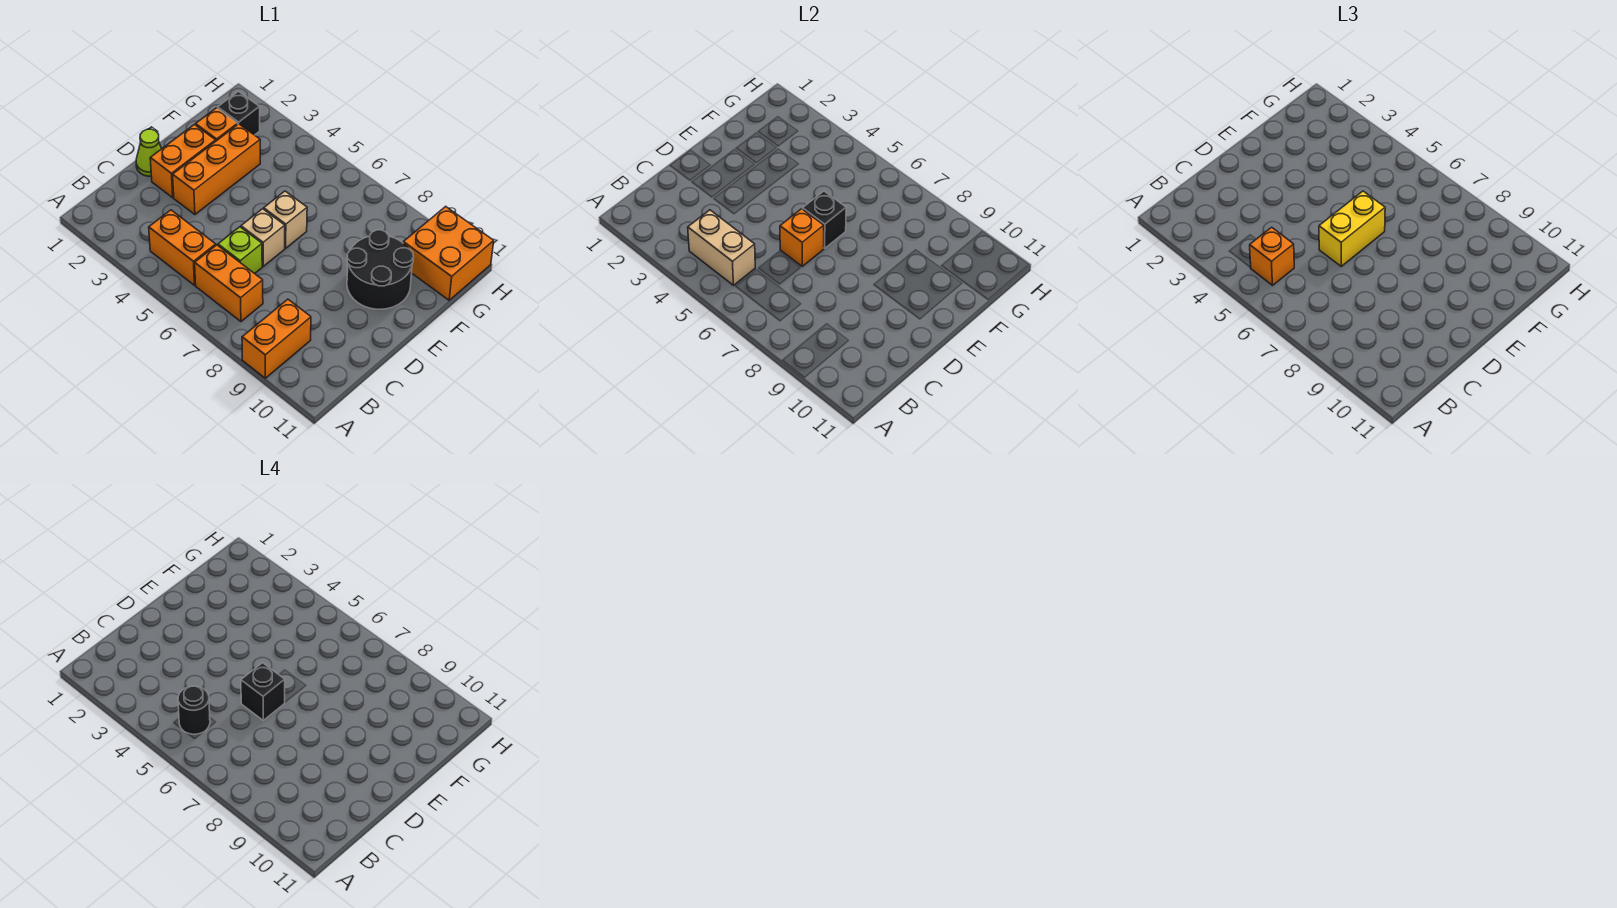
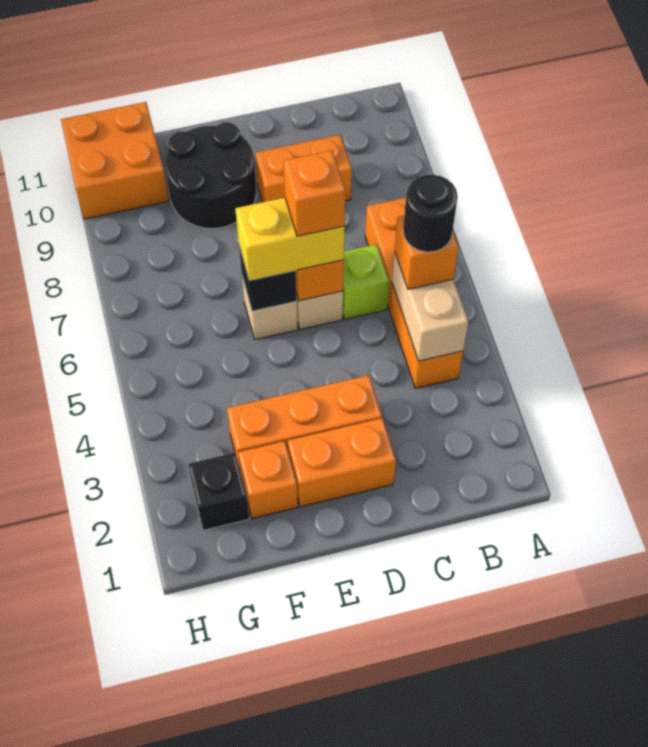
orange 1x2 brick [242,299,311,378] -> orange 1x2 brick moved to [255,135,352,202]
lime 1x1 cone [136,129,161,176] -> none
black 1x1 brick [241,663,285,720] -> orange 1x1 brick [284,150,345,236]

